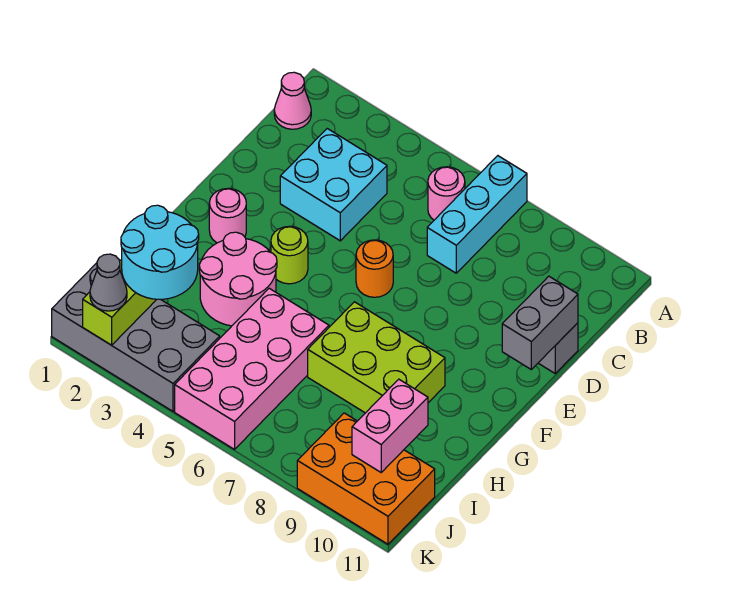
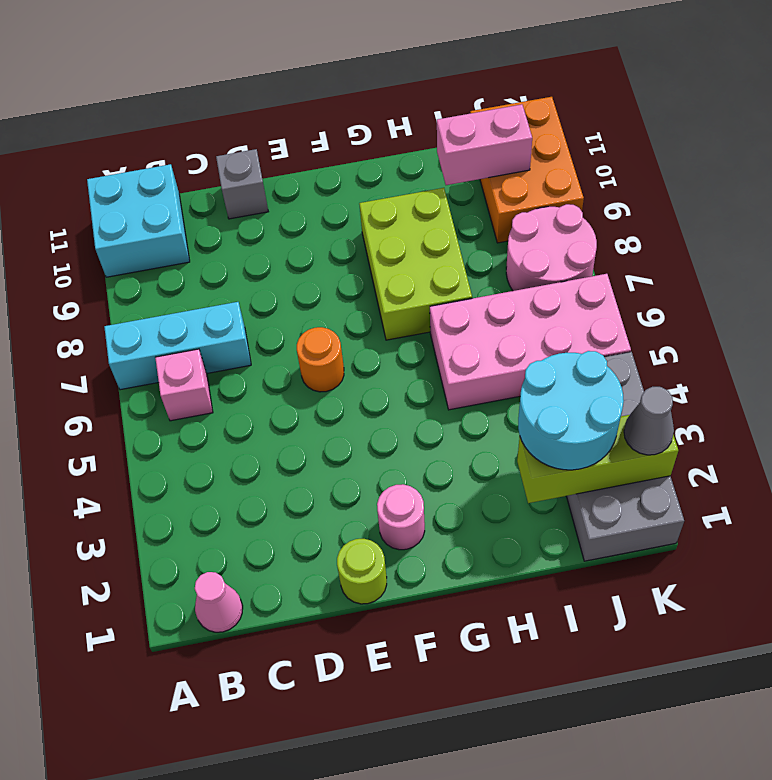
pink 1x1 round brick [428,167,465,220] -> pink 1x1 brick [155,349,213,421]
cyan 2x2 brick [280,129,387,241] -> cyan 2x2 brick moved to [87,164,190,277]
grey 1x2 brick [502,276,578,369] -> none
lime 1x1 round brick [271,226,308,284] -> lime 1x1 round brick moved to [337,539,387,604]
pink 2x2 round brick [199,232,277,326] -> pink 2x2 round brick moved to [506,204,597,291]

